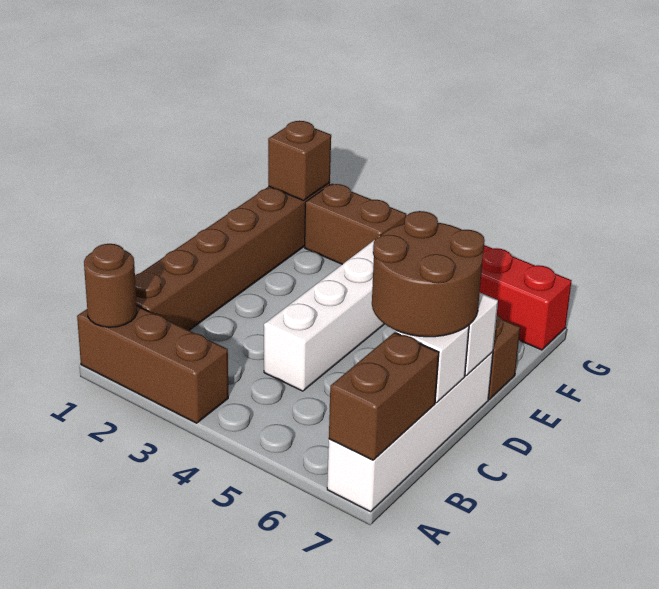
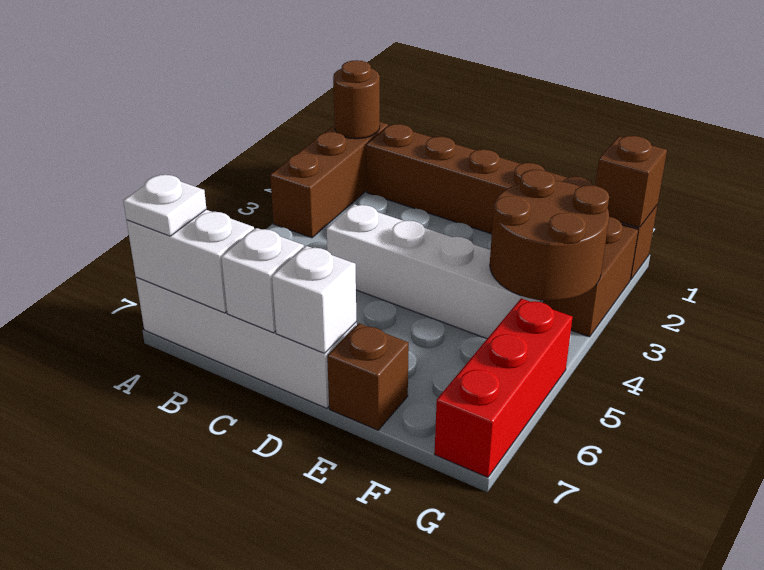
brown 1x2 brick [329,332,439,460] -> white 1x2 brick [127,210,254,313]
none -> white 1x1 plate [123,175,206,236]
brown 2x2 round brick [372,211,485,337] -> brown 2x2 round brick moved to [490,170,609,301]

